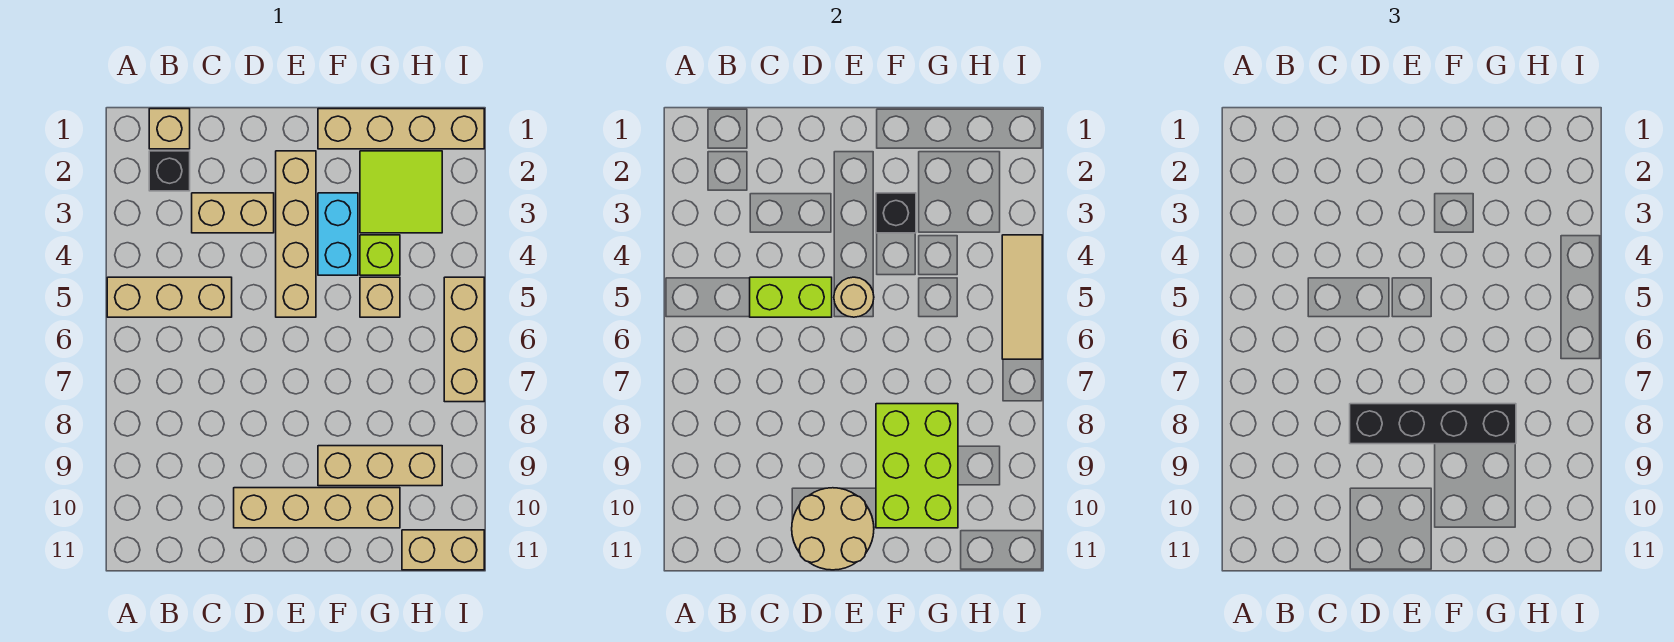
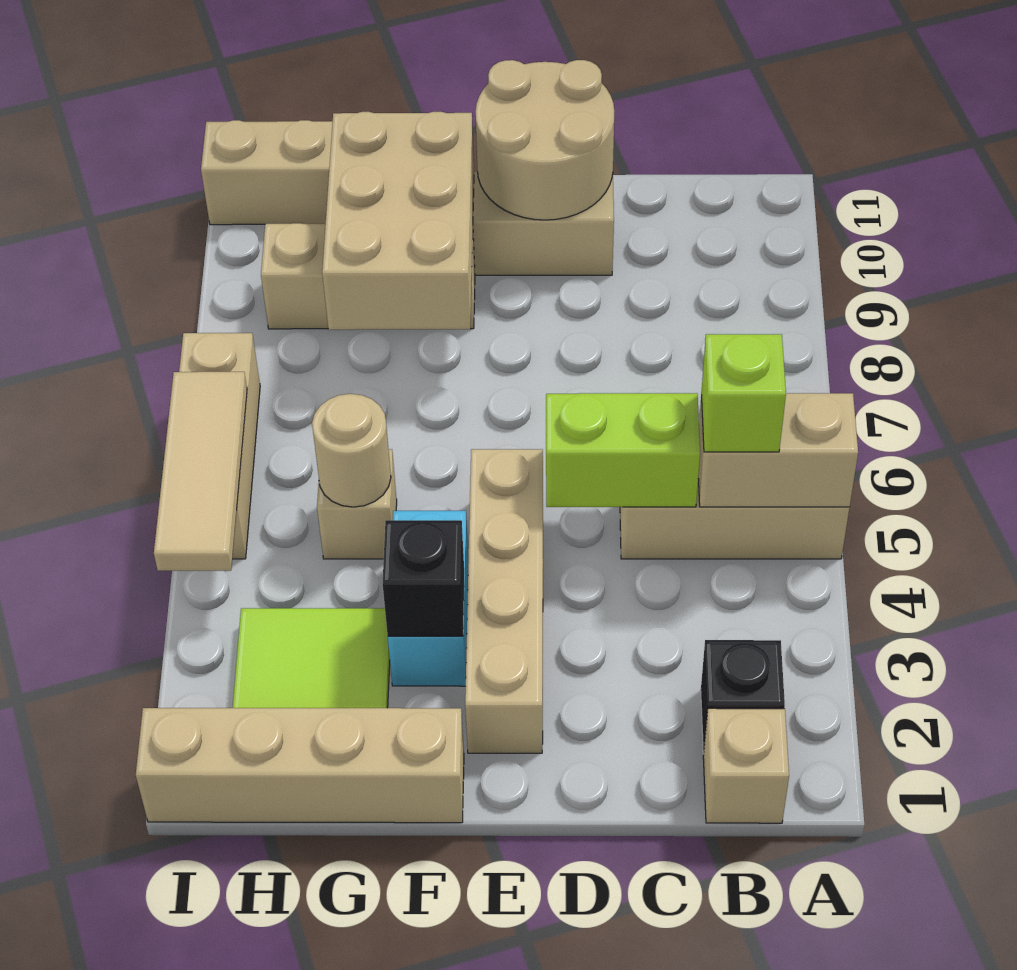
tan 1x2 brick [192,193,274,233] -> tan 1x2 brick moved to [698,393,858,507]
black 1x4 brick [1350,404,1516,444] -> none
tan 1x1 round brick [834,277,874,317] -> tan 1x1 round brick moved to [312,394,391,507]
lime 2x3 brick [876,404,958,528] -> tan 2x3 brick [322,112,474,330]
lime 1x1 brick [360,235,400,275] -> lime 1x1 brick moved to [701,334,786,452]

